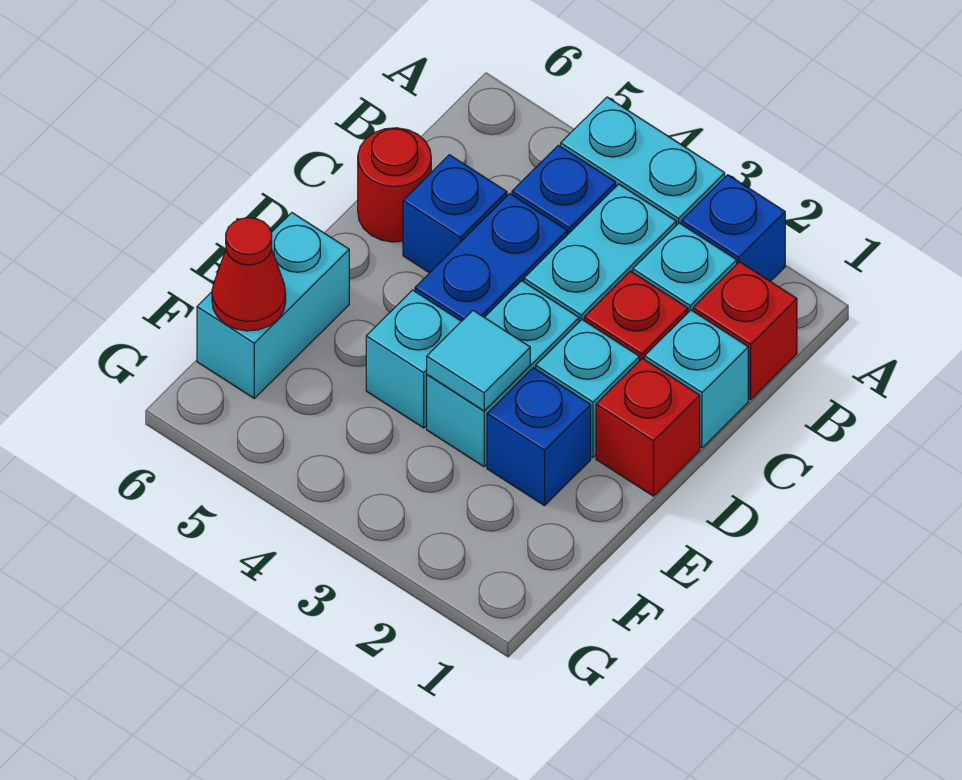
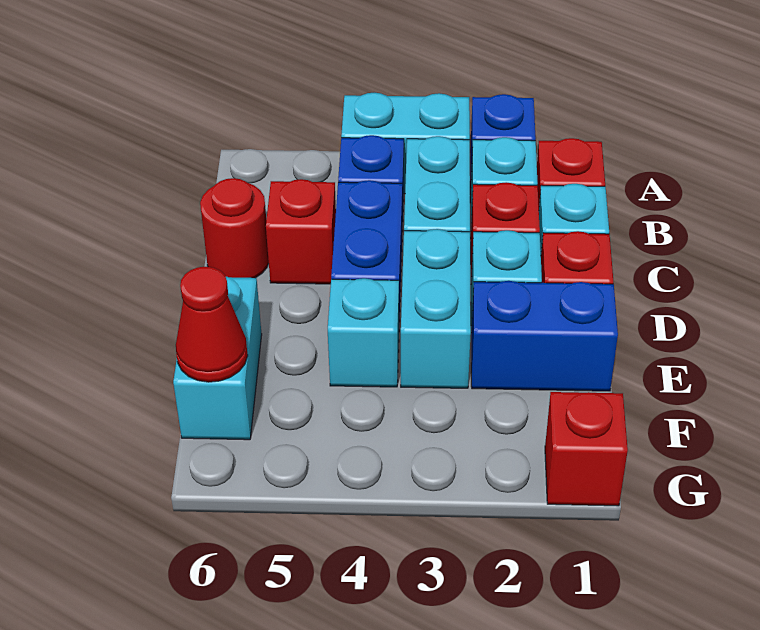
blue 1x1 brick [403,155,507,273] -> red 1x1 brick [266,179,336,284]
blue 1x1 brick [487,368,591,506] -> blue 1x2 brick [471,281,618,391]
cyan 1x1 tile [427,310,530,411] -> none
none -> red 1x1 brick [545,392,628,506]

